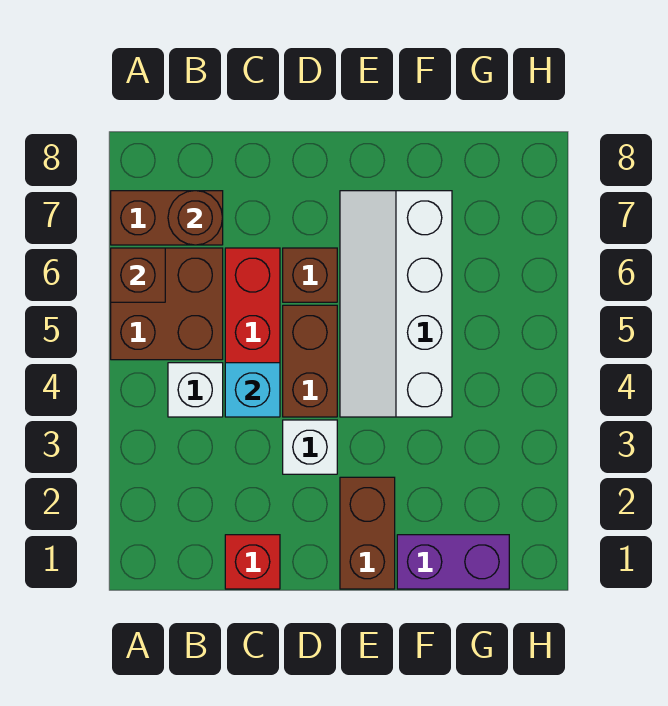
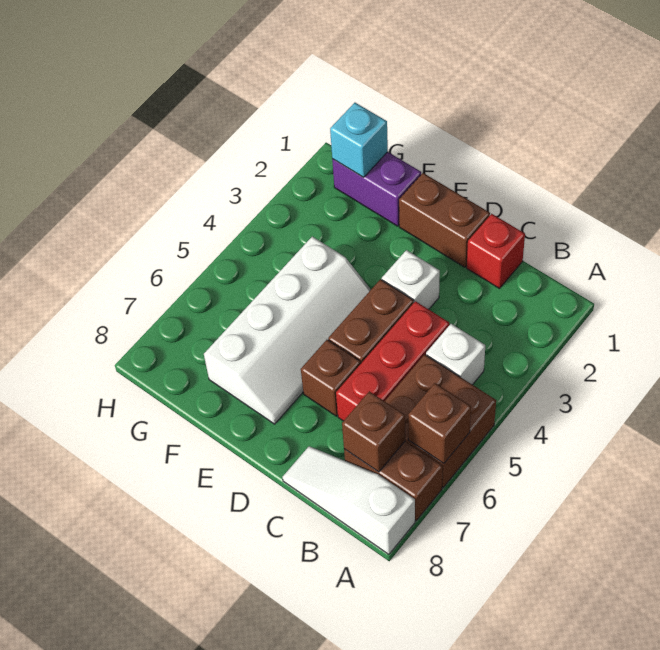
none -> white 1x3 slope [282,446,415,554]
brown 1x1 round brick [168,191,223,245] -> brown 1x1 brick [342,391,405,472]
cyan 1x1 brick [225,363,280,417] -> cyan 1x1 brick moved to [330,103,388,177]
brown 1x2 brick [340,477,395,589] -> brown 1x2 brick turned to [399,173,490,267]

